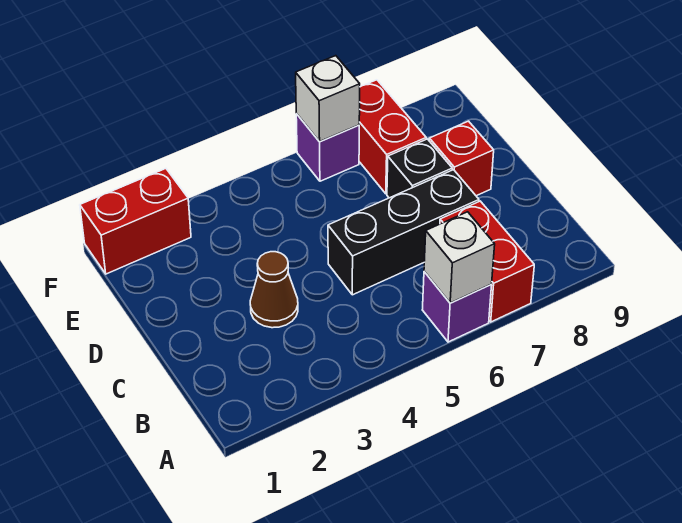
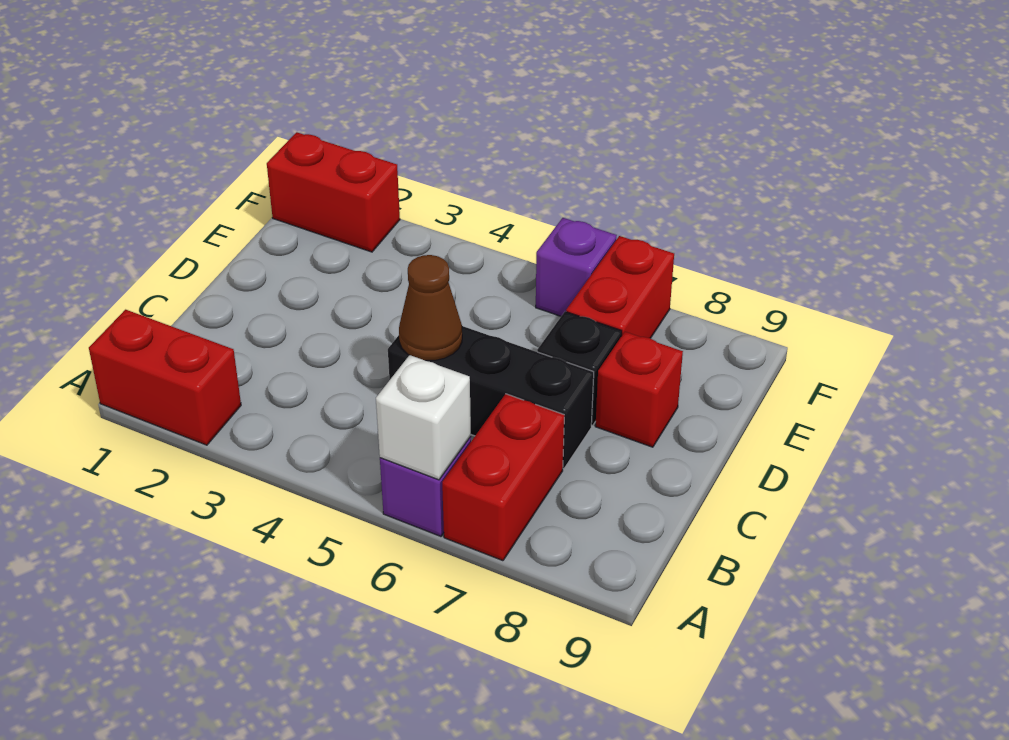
none -> red 1x2 brick [89,310,241,445]
brown 1x1 cone [250,252,298,328] -> brown 1x1 cone moved to [399,255,462,360]
white 1x1 brick [296,56,360,142] -> none

